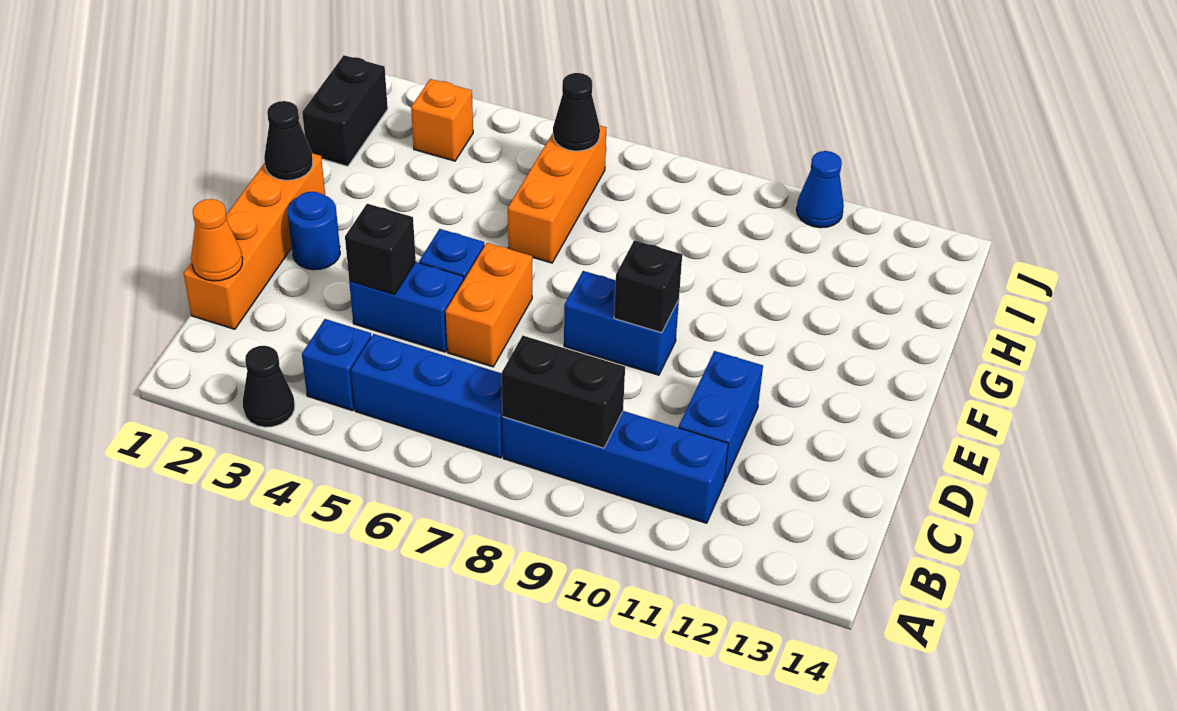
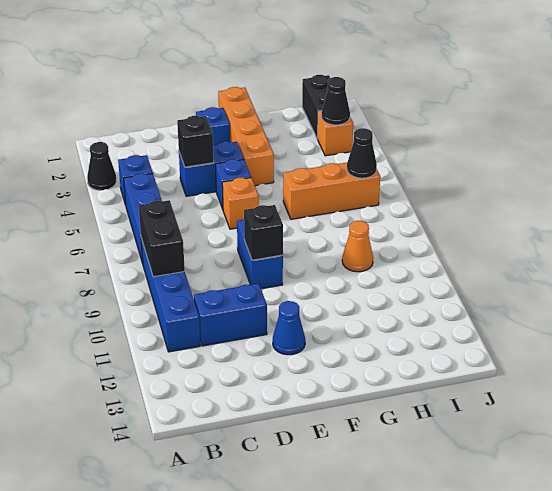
orange 1x4 brick [184,153,325,329] -> orange 1x4 brick turned to [218,87,274,186]
orange 1x1 cone [191,199,243,281] -> orange 1x1 cone moved to [342,221,373,272]
blue 1x2 brick [349,262,464,352] -> blue 1x2 brick turned to [179,142,244,196]
orange 1x2 brick [446,243,532,367] -> orange 1x1 brick [222,178,259,229]
blue 1x1 round brick [288,192,340,270] -> blue 1x1 brick [196,107,230,145]
black 1x1 cone [264,101,313,180] -> black 1x1 cone moved to [321,77,350,125]
black 1x2 brick [302,55,388,166] -> black 1x2 brick turned to [302,75,330,139]
blue 1x1 cone [796,151,844,228] -> blue 1x1 cone moved to [273,301,305,355]

